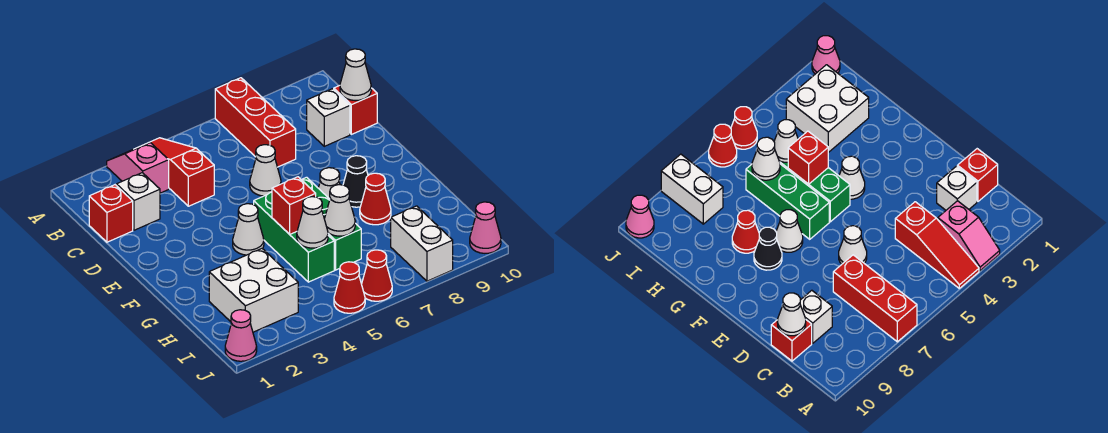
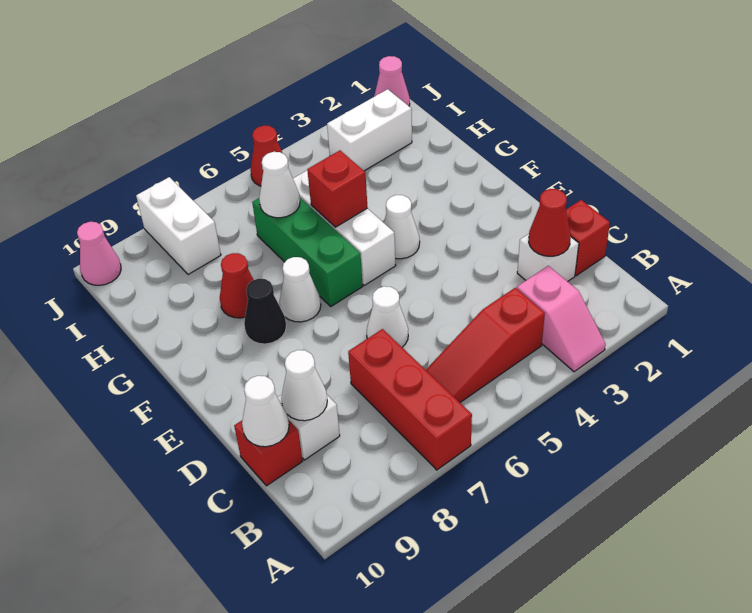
red 1x3 slope [140,138,214,206] -> red 1x3 slope turned to [426,288,545,402]
green 1x3 brick [254,192,334,282] -> white 1x3 brick [293,171,396,285]
white 2x2 brick [209,249,298,332] -> white 1x2 brick [327,89,412,171]
white 1x1 cone [297,197,328,248] -> white 1x1 cone moved to [281,350,327,421]
red 1x1 cone [362,250,392,301] -> red 1x1 cone moved to [529,189,571,256]

